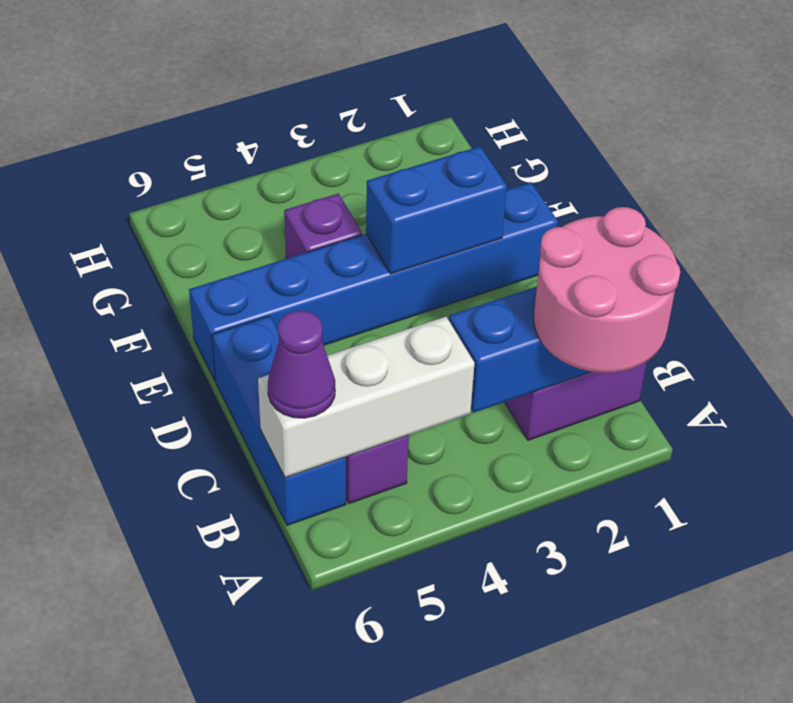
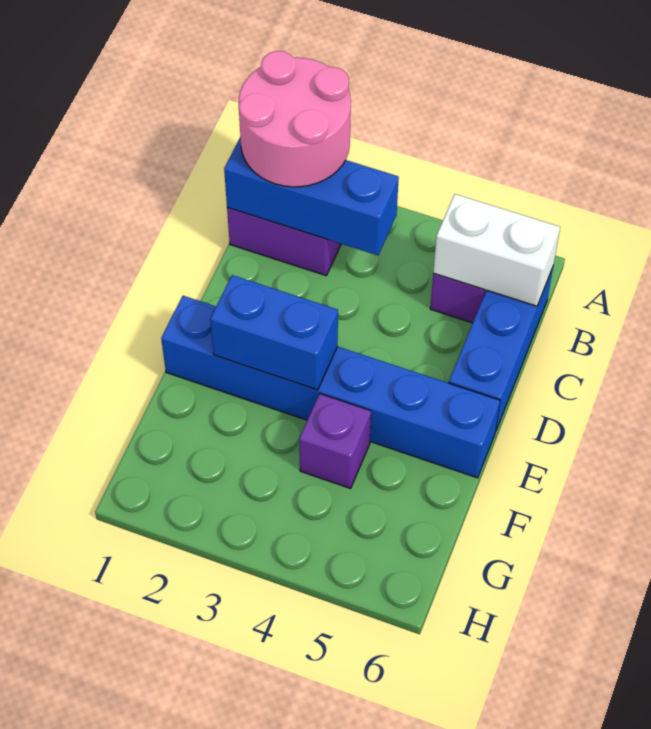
white 1x3 brick [258,317,475,478] -> white 1x2 brick [433,194,560,306]
purple 1x1 cone [268,310,335,418] -> none

